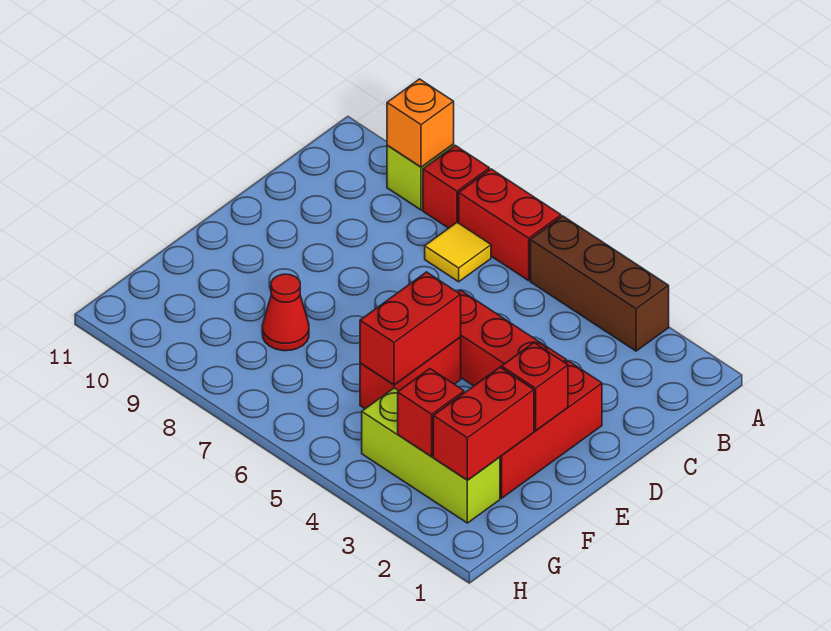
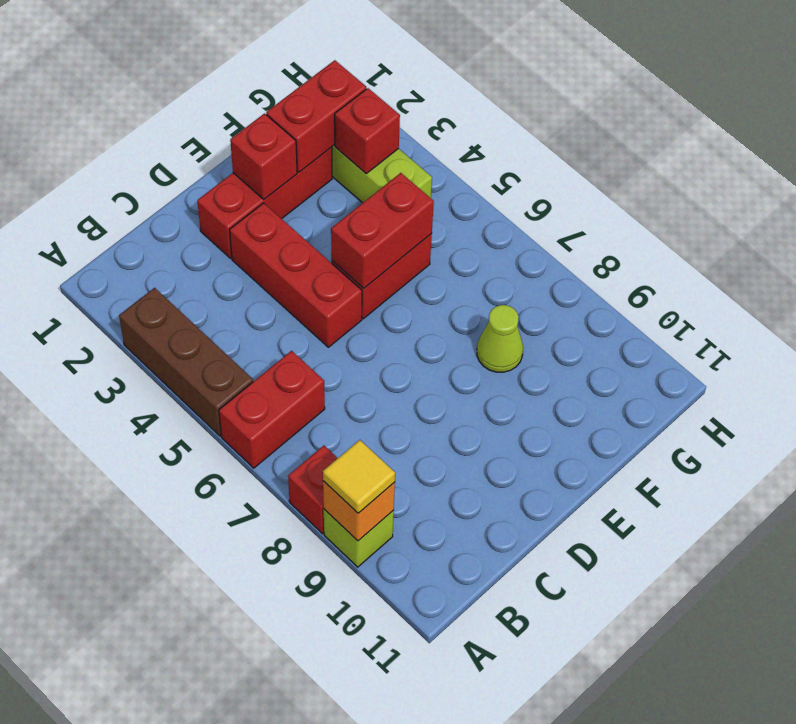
red 1x2 brick [459,169,561,281] -> red 1x2 brick turned to [219,351,325,468]
yellow 1x1 tile [425,223,491,282] -> yellow 1x1 tile moved to [323,440,395,513]
red 1x1 cone [262,274,309,351] -> lime 1x1 cone [477,305,523,372]

